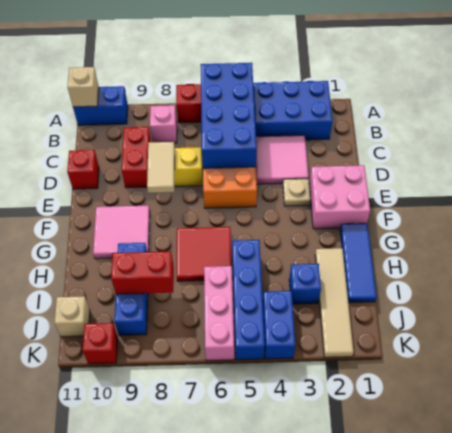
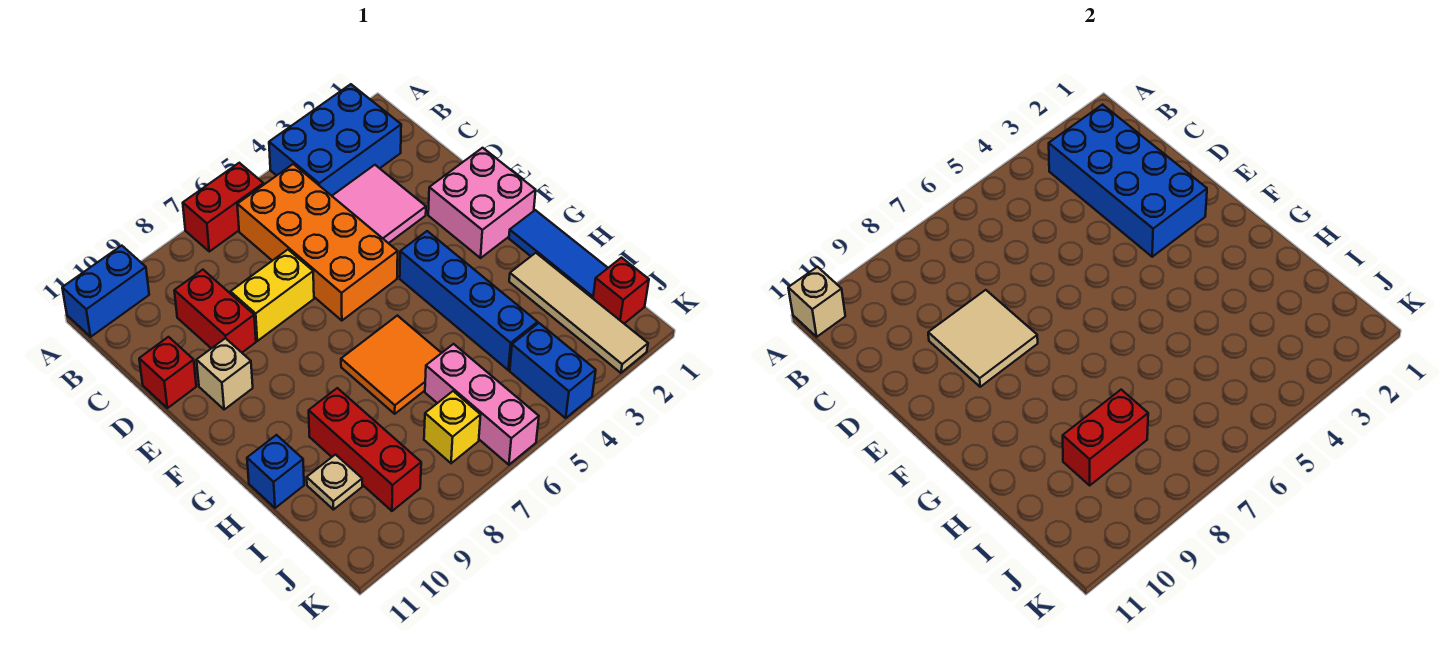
blue 2x4 brick [201,63,257,168] -> blue 2x4 brick moved to [1049,105,1207,257]
pink 1x1 brick [150,105,177,143] -> none
tan 1x2 tile [147,142,175,193] -> tan 2x2 tile [928,290,1038,387]
tan 1x1 plate [283,179,311,206] -> tan 1x1 plate moved to [307,455,362,510]
pink 2x2 tile [93,206,150,259] -> none
red 2x2 tile [177,227,232,281] -> orange 2x2 tile [341,316,441,414]
blue 1x4 brick [232,240,265,360] -> blue 1x4 brick moved to [400,231,538,370]
blue 1x3 brick [115,243,148,335] -> red 1x3 brick [309,388,421,511]
blue 1x1 brick [289,264,321,304] -> blue 1x1 brick moved to [247,435,304,508]
none -> yellow 1x1 brick [424,391,481,463]
tan 1x1 brick [54,296,90,337] -> tan 1x1 brick moved to [197,338,253,410]
red 1x1 brick [83,323,117,364] -> red 1x1 brick moved to [593,258,649,323]

